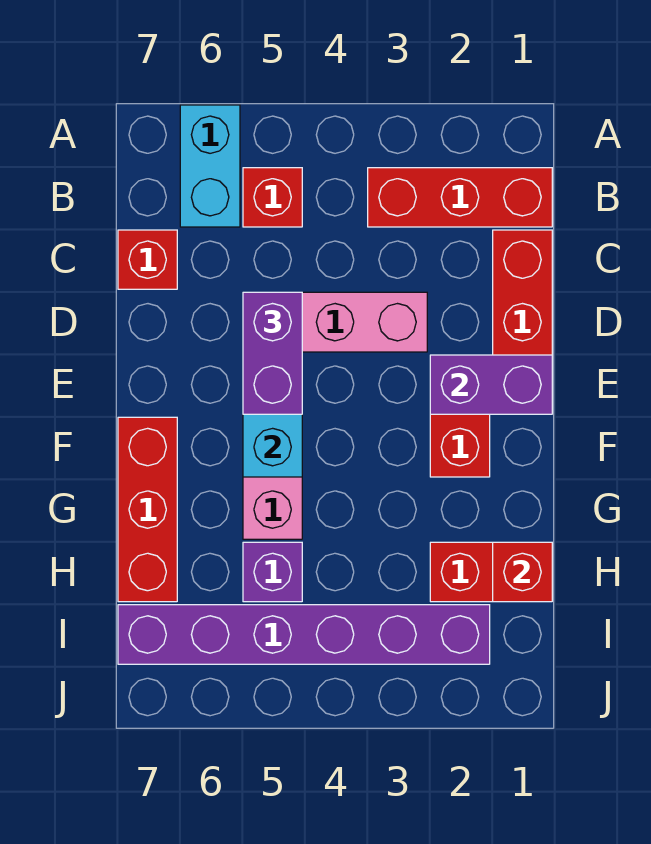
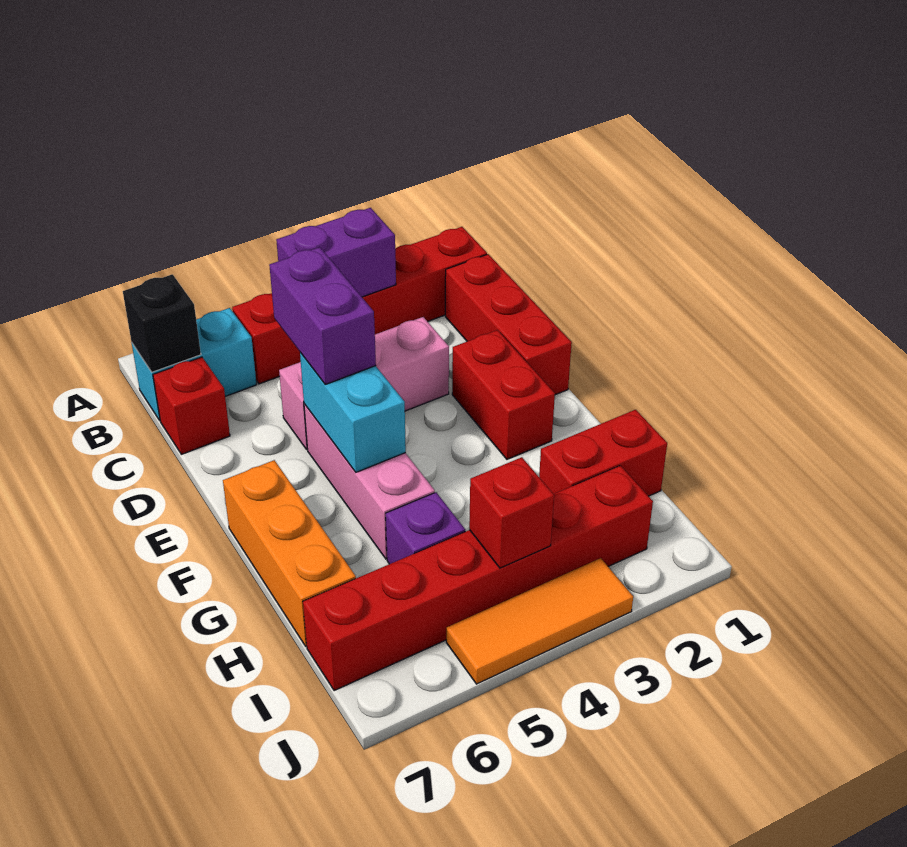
cyan 1x2 brick [180,105,240,227] -> cyan 1x2 brick turned to [132,308,257,420]
none -> black 1x1 brick [123,274,201,372]
purple 1x2 brick [430,355,552,414] -> purple 1x2 brick moved to [276,208,396,297]
red 1x3 brick [118,417,177,602] -> orange 1x3 brick [223,460,356,646]
red 1x1 brick [493,542,552,602] -> red 1x1 brick moved to [469,457,554,568]
purple 1x6 brick [118,605,490,664] -> red 1x6 brick [303,466,653,691]
none -> orange 1x3 tile [446,558,633,684]

